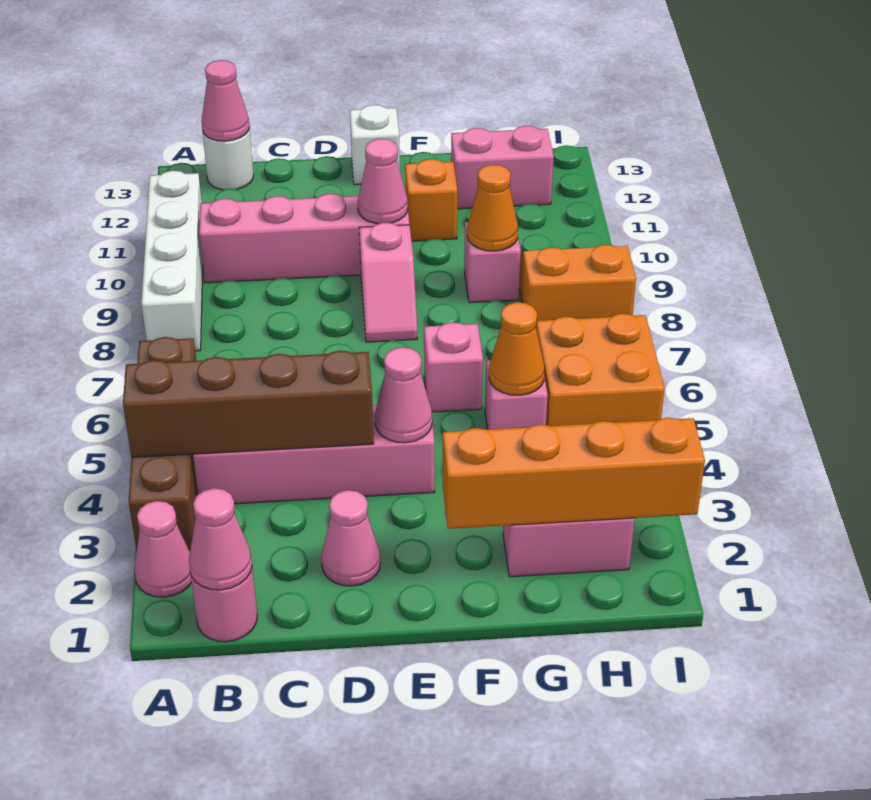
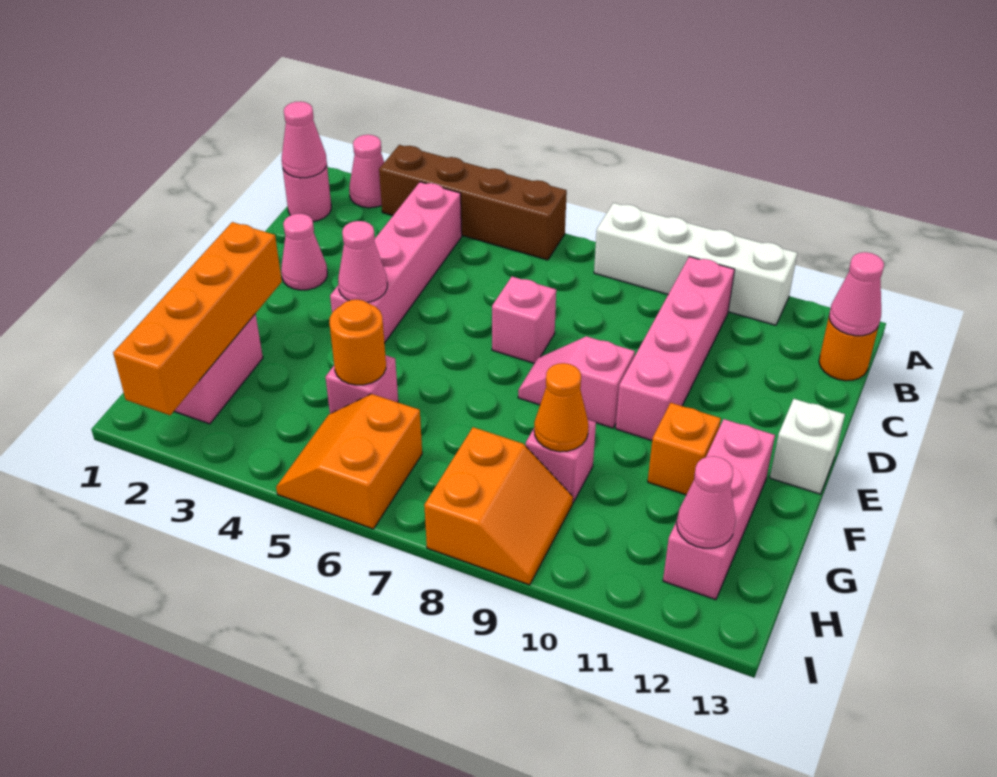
brown 1x4 brick [123,350,374,458] -> none
white 1x1 round brick [202,128,254,190] -> orange 1x1 round brick [819,318,878,381]
pink 1x1 cone [358,139,408,224] -> pink 1x1 cone moved to [677,456,736,548]
pink 1x1 brick [424,322,483,412] -> pink 1x1 brick moved to [492,277,556,363]
orange 1x1 cone [489,302,545,395] -> orange 1x1 round brick [329,300,386,385]
pink 1x2 brick [451,126,554,209] -> pink 1x3 brick [663,419,775,600]
orange 2x2 brick [536,314,665,426] -> orange 2x2 slope [276,394,422,529]

